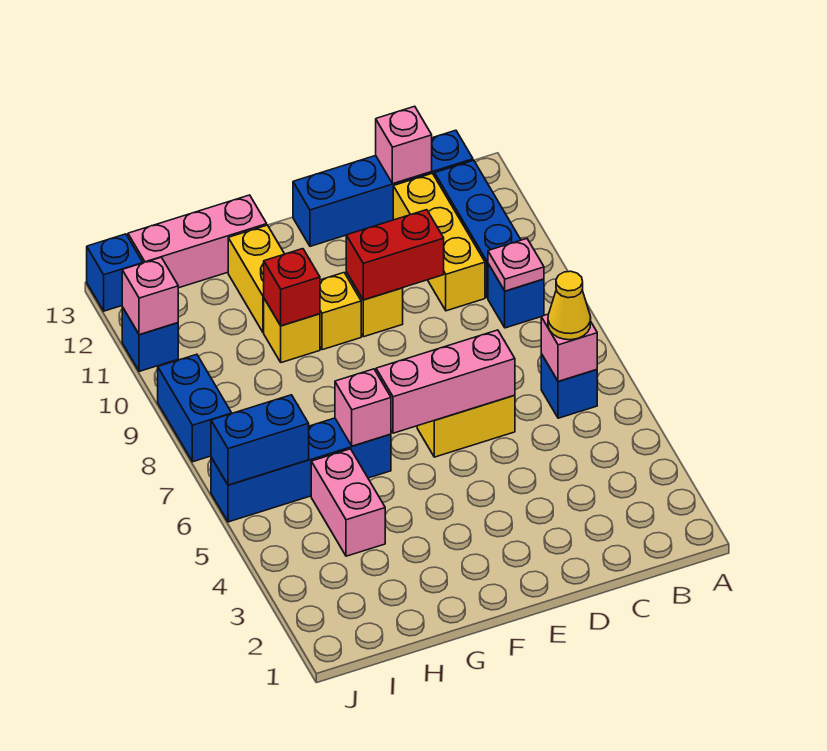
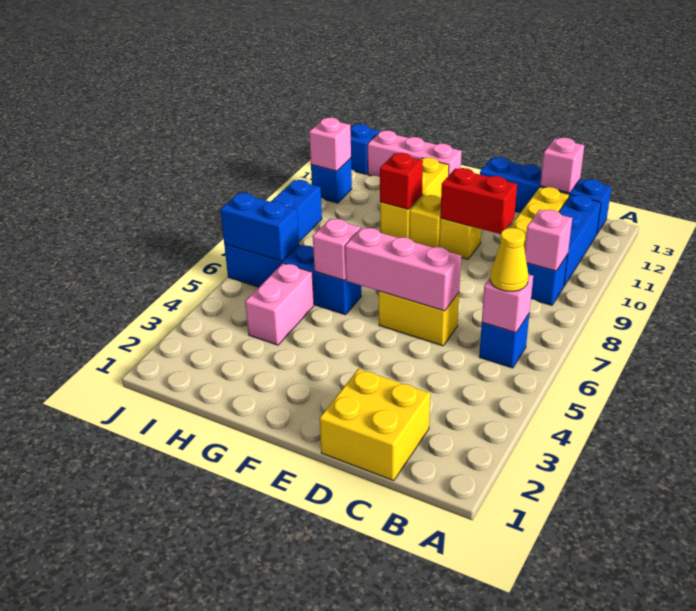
pink 1x1 plate [488,239,544,291] -> pink 1x1 brick [525,210,572,271]
none -> yellow 2x2 brick [320,369,430,481]

